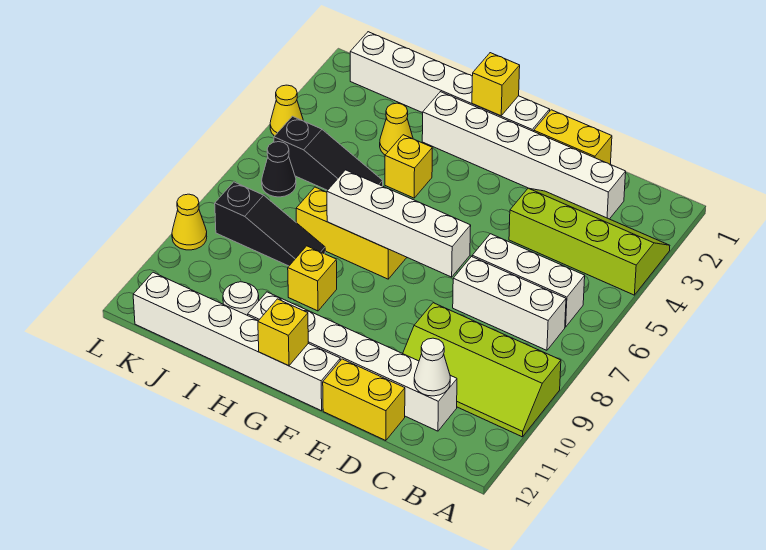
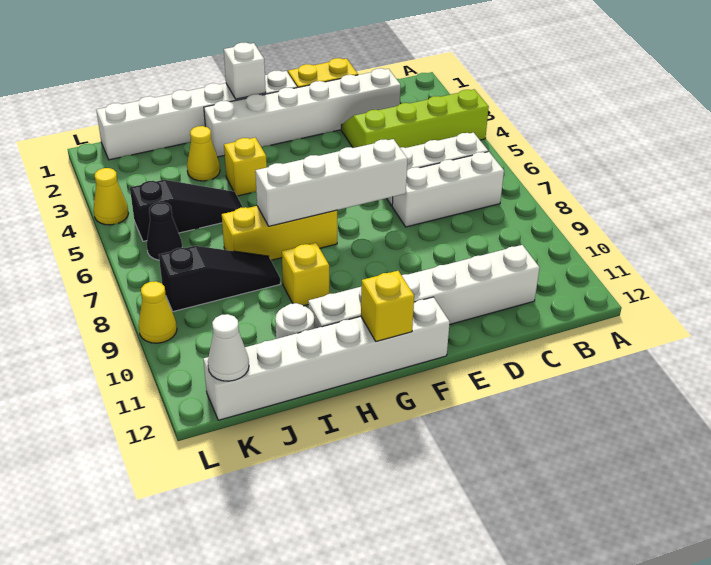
lime 2x4 slope [403,303,561,437] -> none
white 1x1 cone [414,338,450,396] -> white 1x1 cone moved to [208,314,249,381]
yellow 1x2 brick [323,359,405,441] -> none
yellow 1x1 brick [472,53,520,116] -> white 1x1 brick [224,43,266,99]

